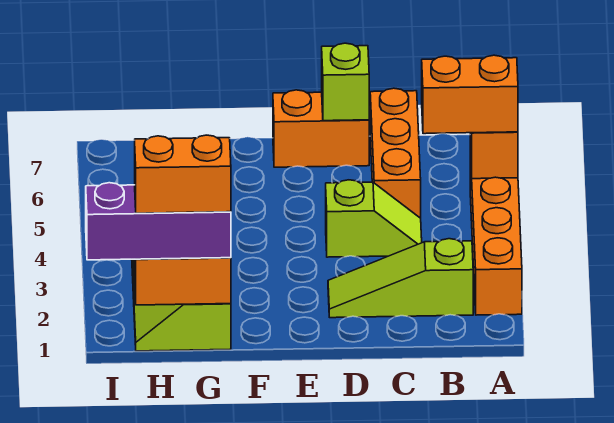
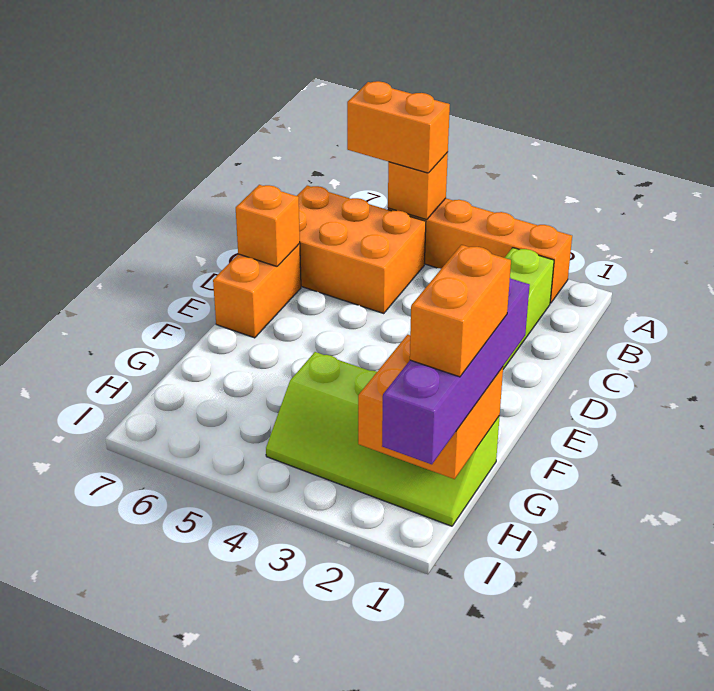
orange 1x2 brick [422,55,518,134] -> orange 1x2 brick turned to [347,81,450,173]
lime 1x2 slope [326,180,422,257] -> none
orange 1x3 brick [370,88,421,218] -> orange 2x3 brick [297,186,426,313]
lime 1x1 brick [322,43,369,121] -> orange 1x1 brick [236,185,300,266]
purple 1x3 brick [86,183,231,260] -> purple 1x4 brick [382,278,530,464]

